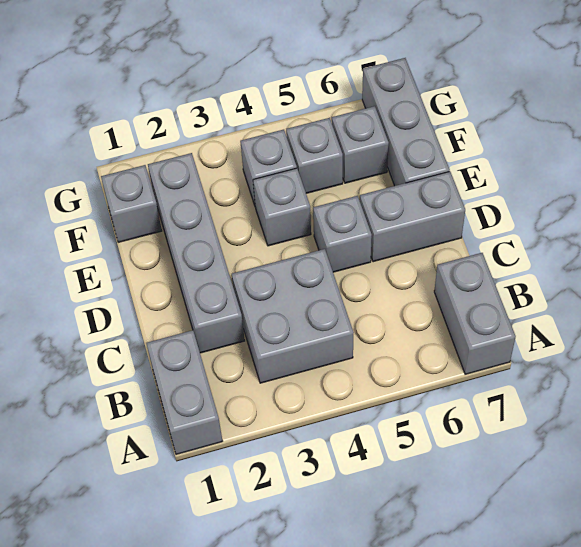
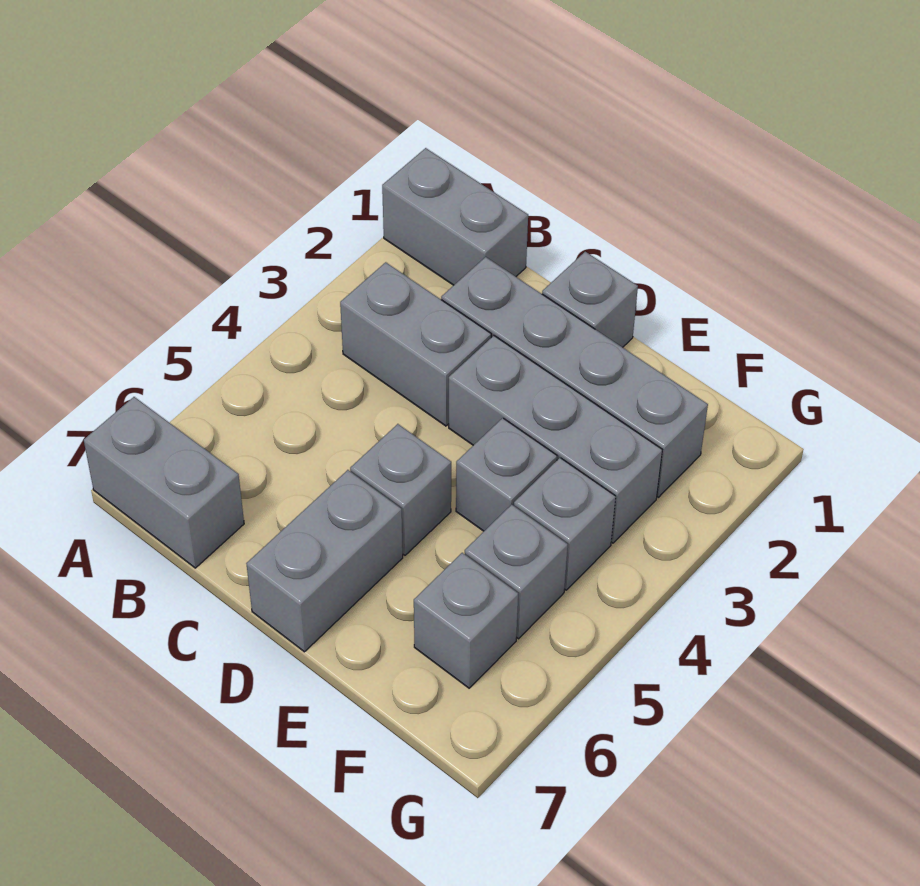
grey 2x2 brick [232,249,354,383] -> grey 1x2 brick [340,262,491,426]
grey 1x3 brick [362,58,450,186] -> grey 1x3 brick moved to [449,336,662,543]
grey 1x1 brick [101,165,162,242] -> grey 1x1 brick moved to [542,252,638,347]

